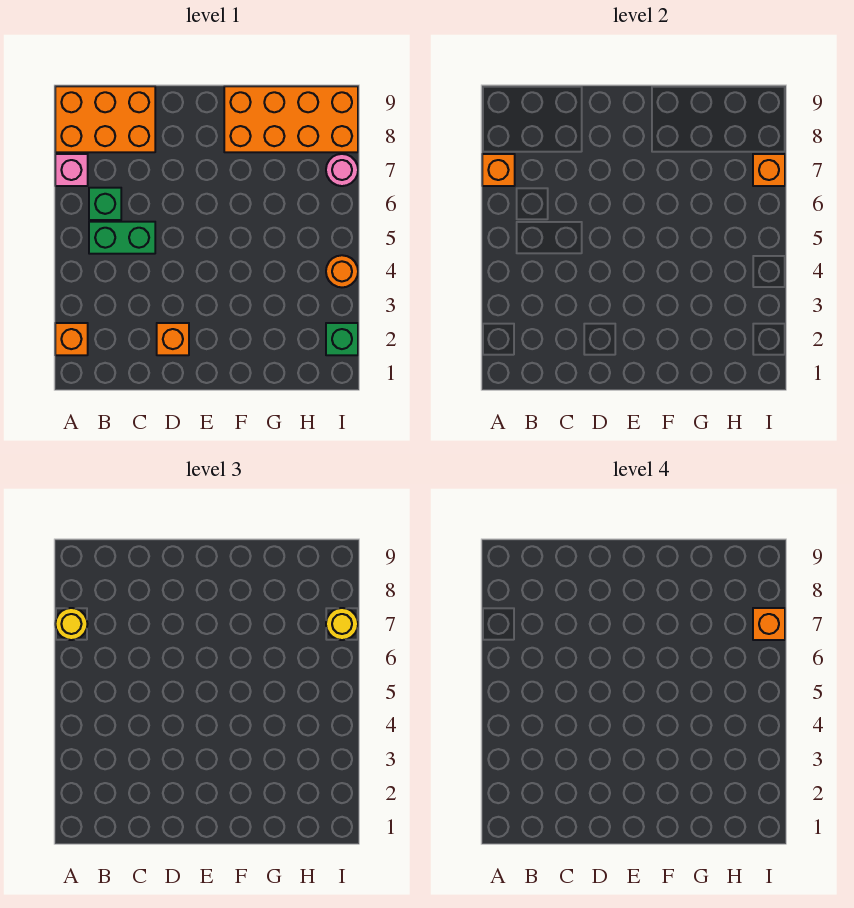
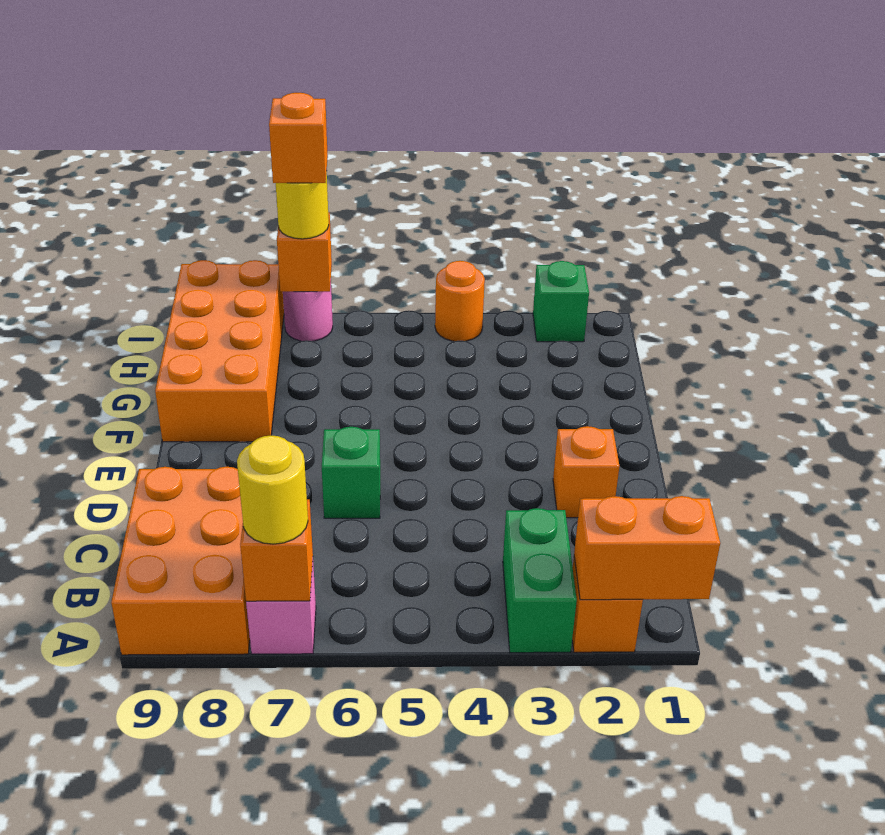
none -> orange 1x2 brick [574,496,720,600]
green 1x2 brick [89,222,155,254] -> green 1x2 brick moved to [503,508,577,653]
green 1x1 brick [89,188,121,220] -> green 1x1 brick moved to [322,427,380,518]

